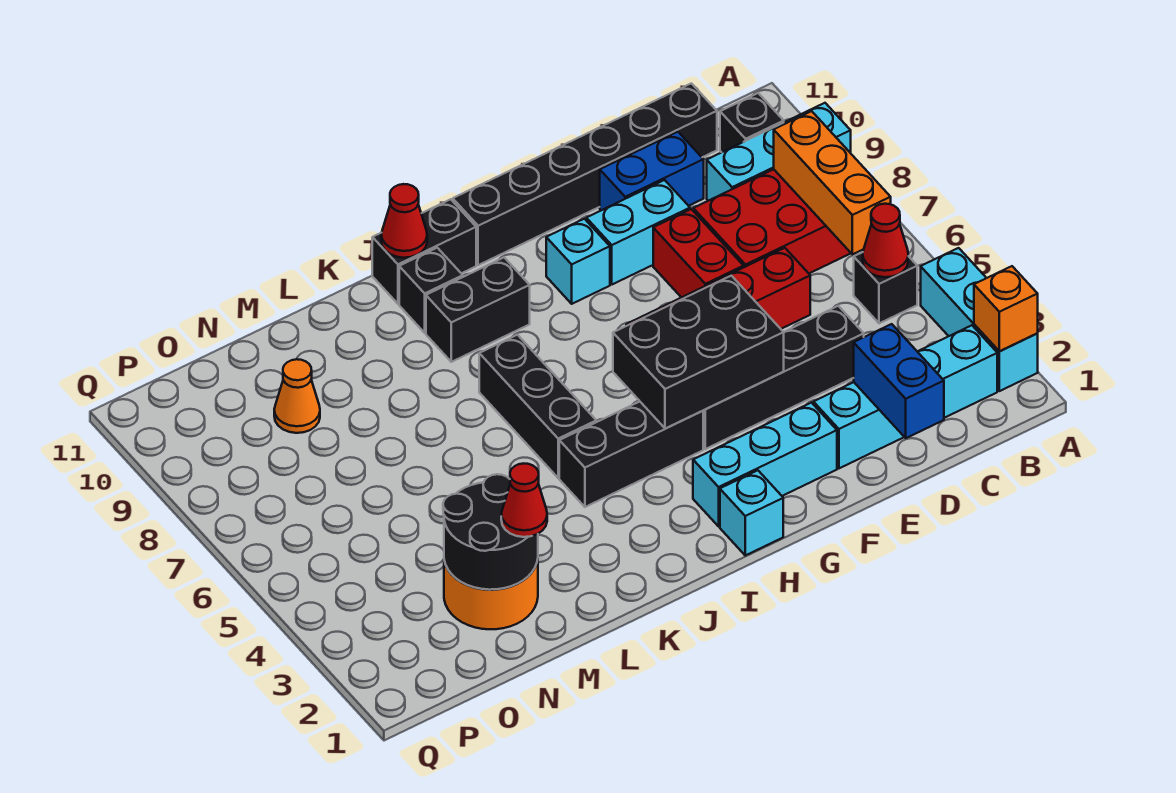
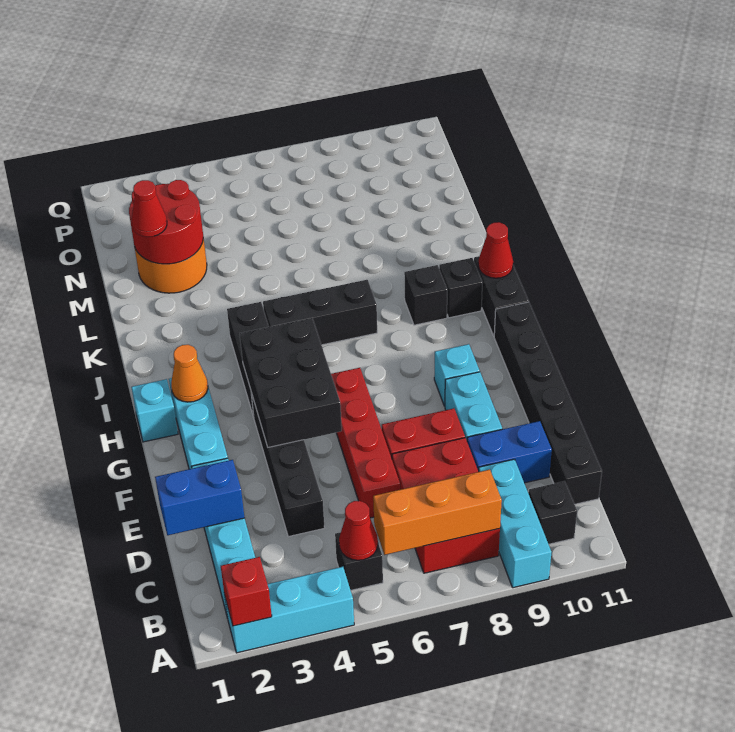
orange 1x1 brick [974,266,1038,351] -> red 1x1 brick [221,557,272,626]
blue 1x2 brick [600,132,704,210] -> blue 1x2 brick turned to [467,421,552,483]
black 1x2 brick [426,258,530,362] -> black 1x1 brick [404,265,447,325]
black 2x2 round brick [443,474,538,590] -> red 2x2 round brick [129,180,203,264]
orange 1x1 cone [274,359,320,433] -> orange 1x1 cone moved to [171,345,208,402]

